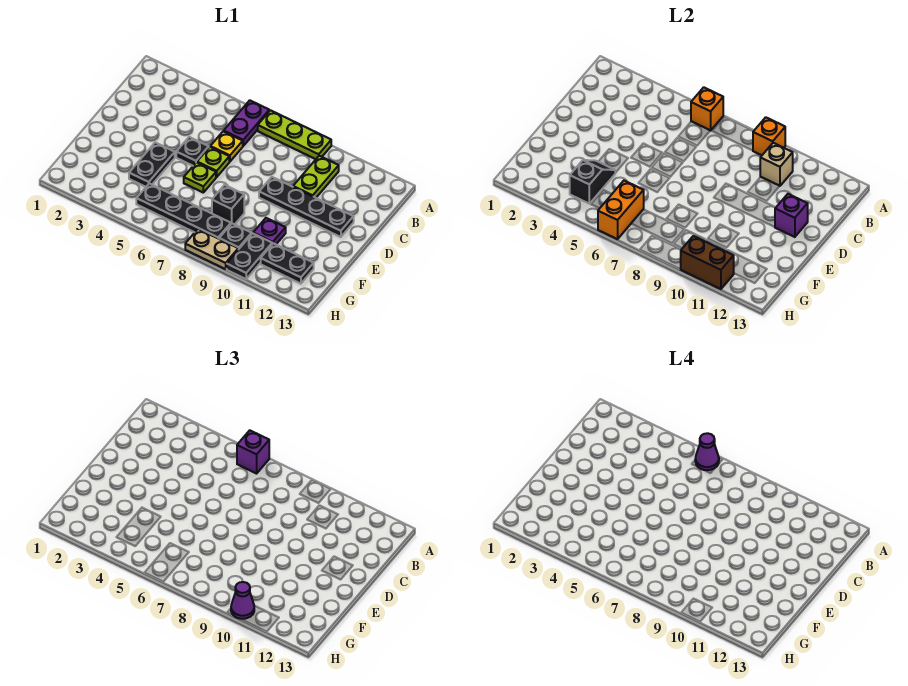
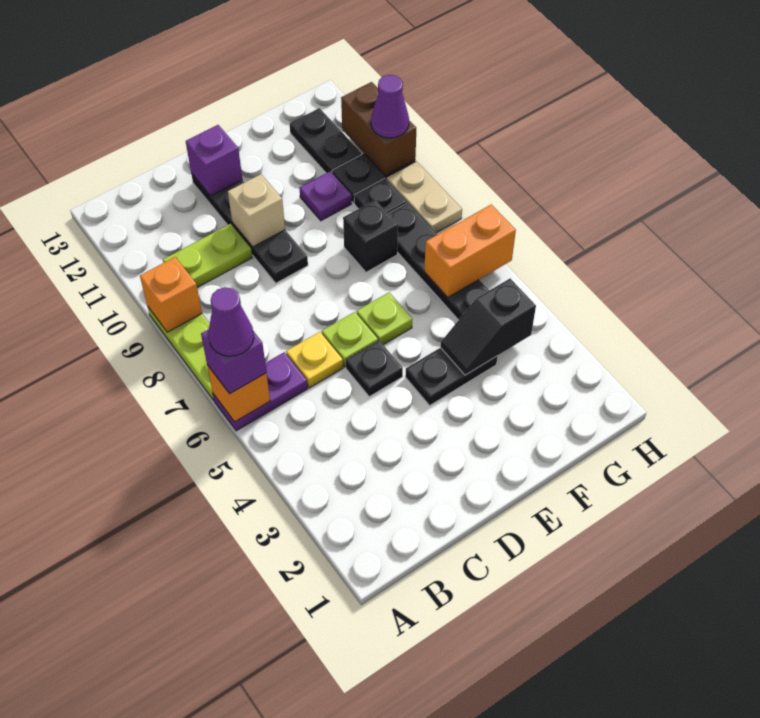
tan 1x1 brick [760,143,793,186] -> tan 1x1 brick moved to [228,174,285,247]

